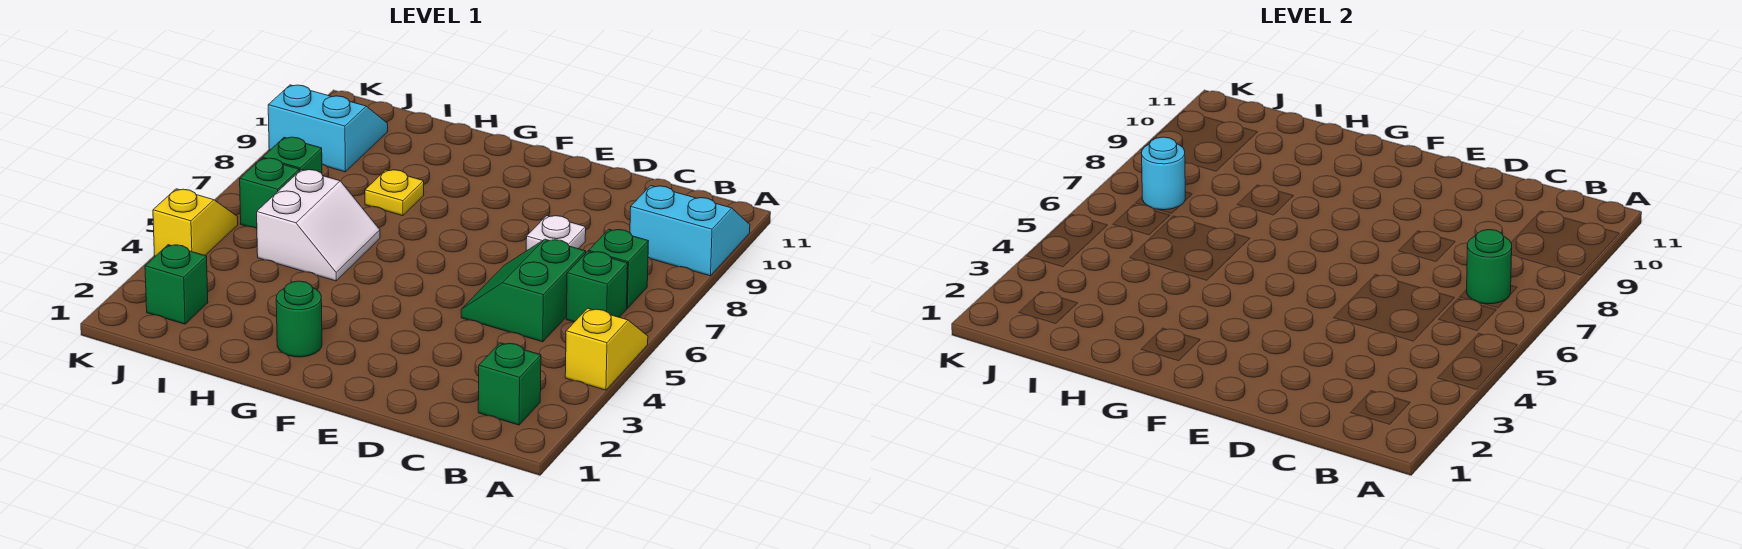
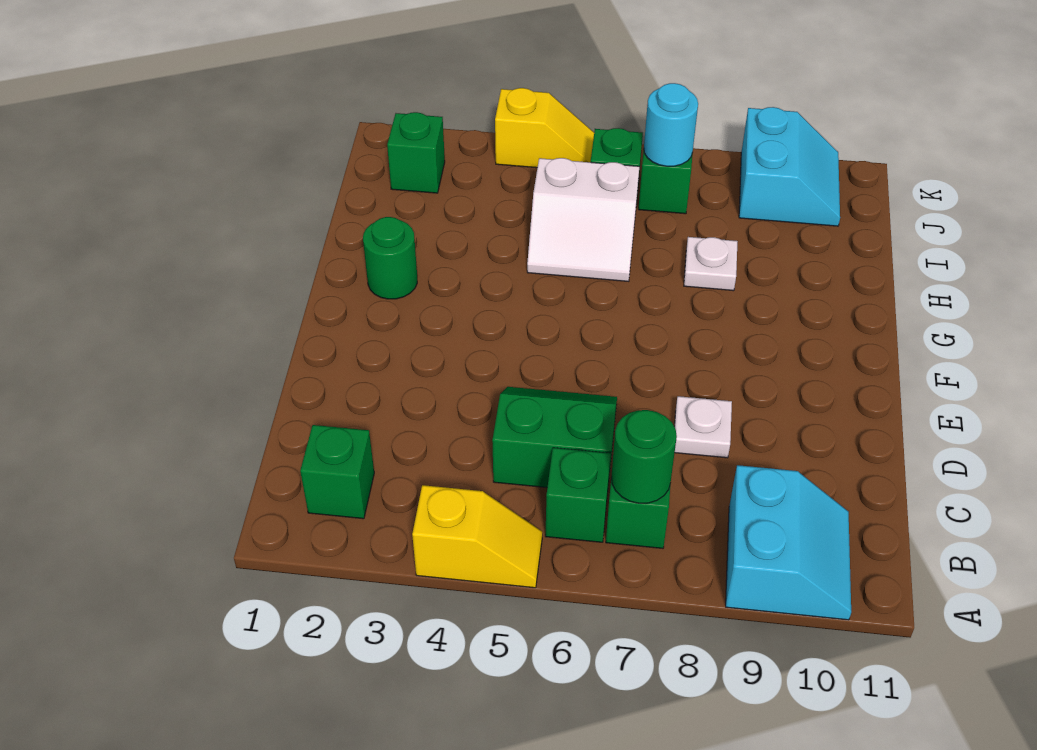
yellow 1x1 plate [365,170,424,216] -> white 1x1 plate [684,237,738,291]

